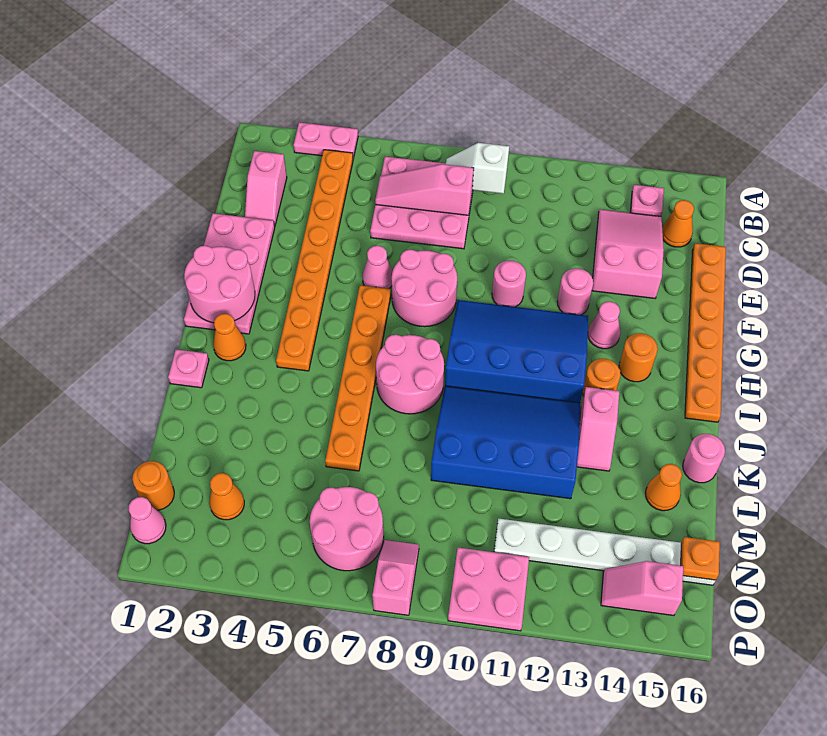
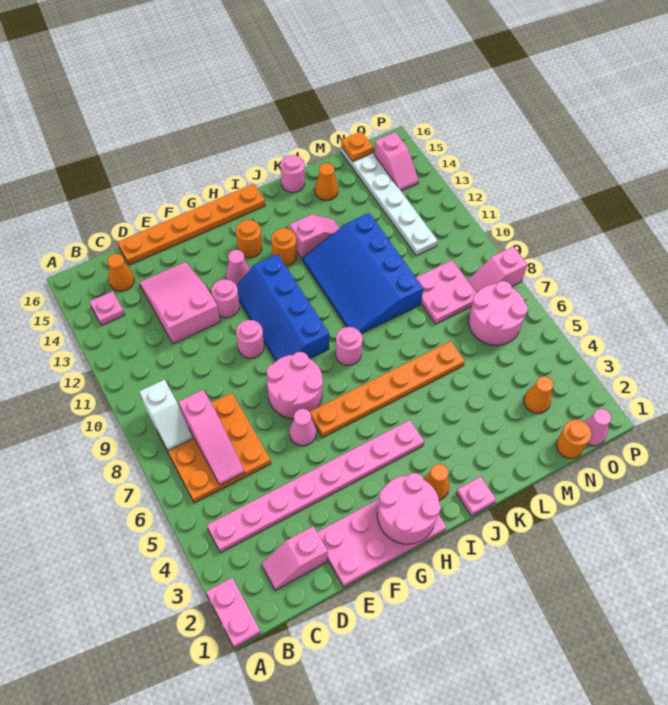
pink 1x2 plate [294,122,358,159] -> pink 1x2 plate moved to [206,578,261,648]
orange 1x8 plate [276,150,353,371] -> pink 1x8 plate [207,420,424,553]
pink 3x3 plate [370,157,473,249] -> orange 3x3 plate [157,393,271,503]
pink 1x2 slope [245,151,287,226] -> pink 1x2 slope turned to [262,526,328,590]
pink 2x3 slope [592,210,664,298] -> pink 2x3 slope turned to [139,262,220,344]
blue 3x4 slope [445,300,588,403] -> blue 2x4 slope [236,254,329,361]
pink 2x2 round brick [376,335,444,414] -> pink 1x1 round brick [336,327,362,365]
pink 2x2 plate [448,548,529,631] -> pink 2x2 plate moved to [416,260,477,324]

